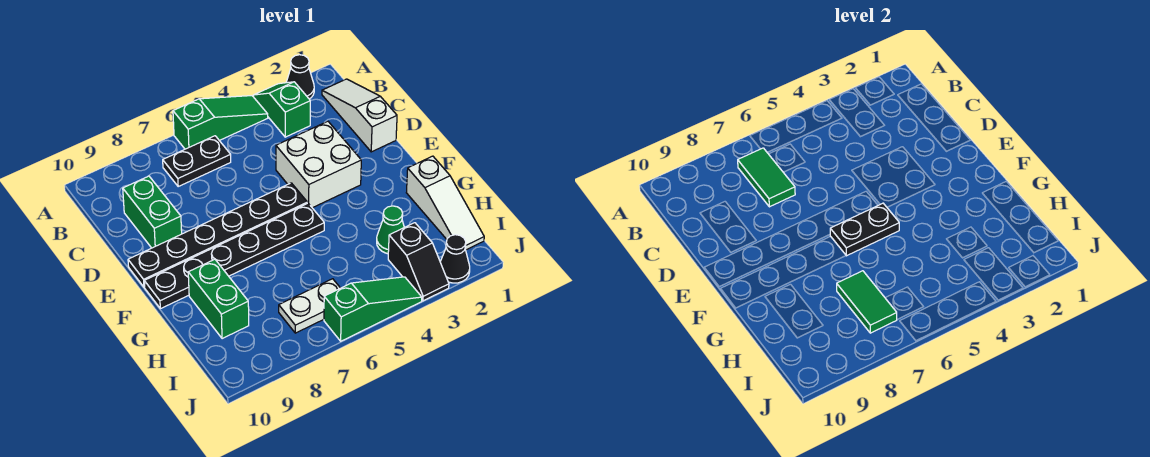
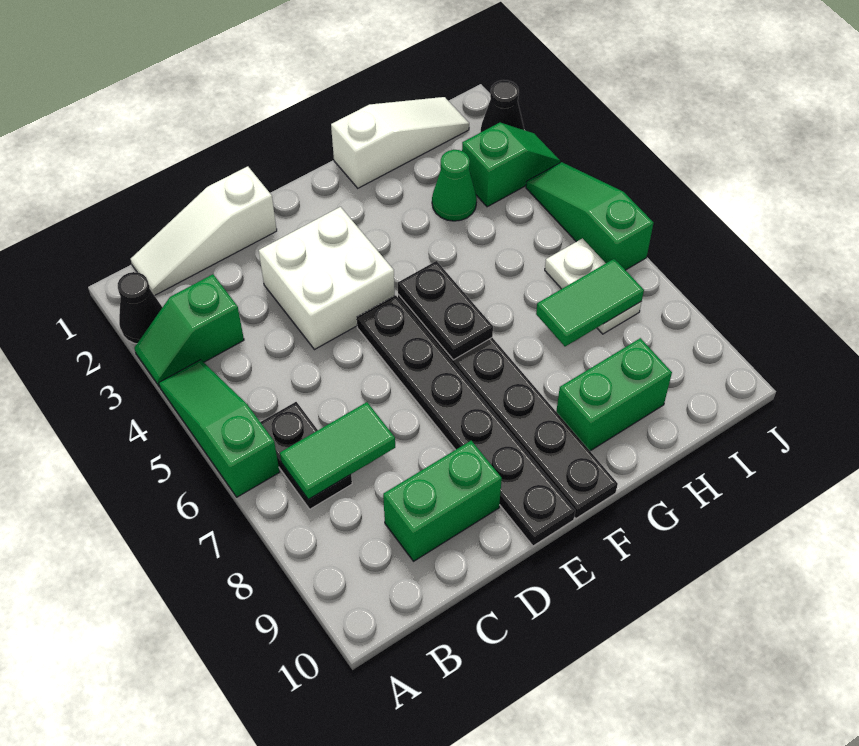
black 1x2 slope [388,223,449,301] -> green 1x2 slope [462,123,560,207]

